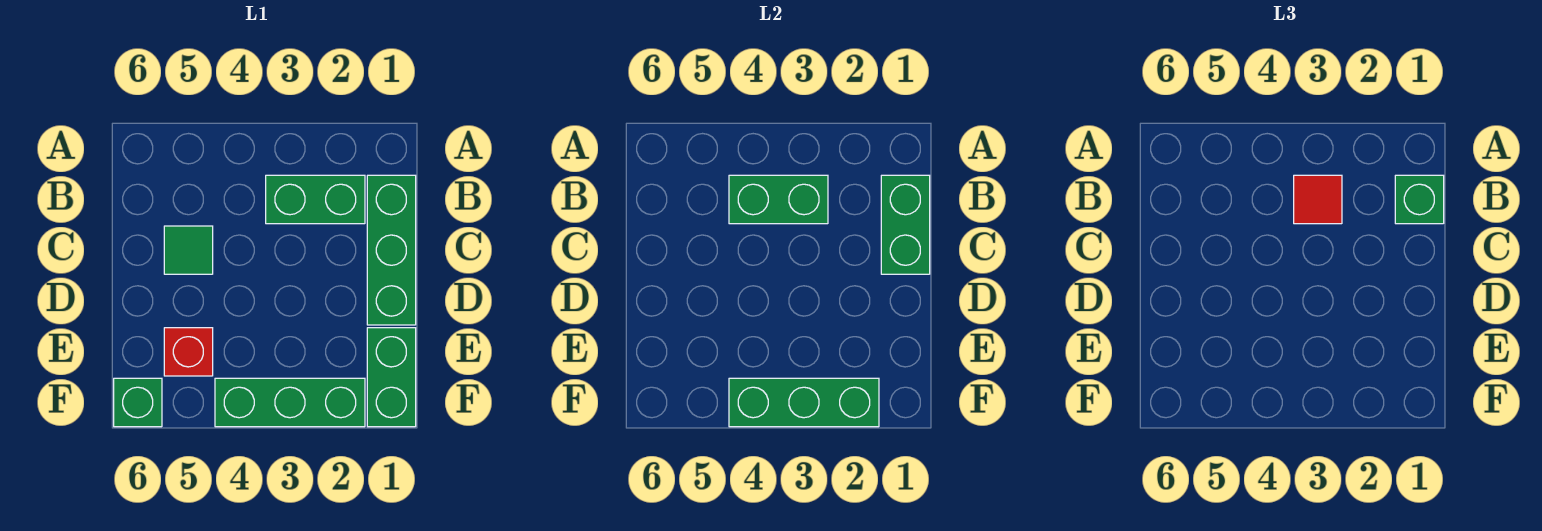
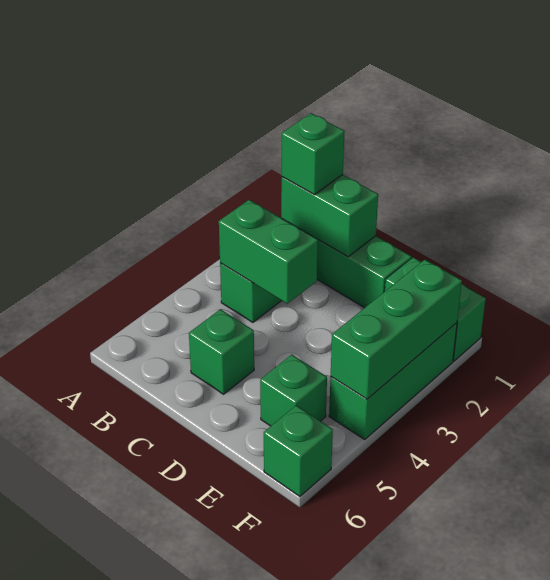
green 1x2 brick [729,175,828,224] -> green 1x2 brick turned to [219,200,318,304]
red 1x1 tile [1294,175,1342,224] -> none
green 1x1 tile [164,226,213,274] -> green 1x1 brick [189,309,254,394]
red 1x1 brick [164,328,213,376] -> green 1x1 brick [260,354,327,426]

